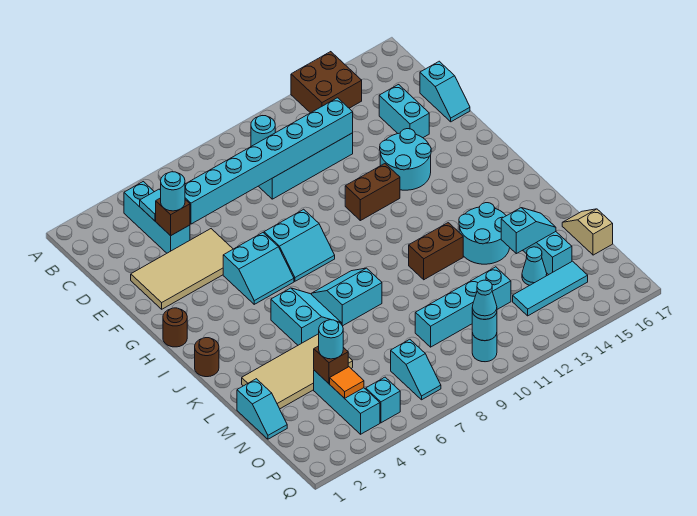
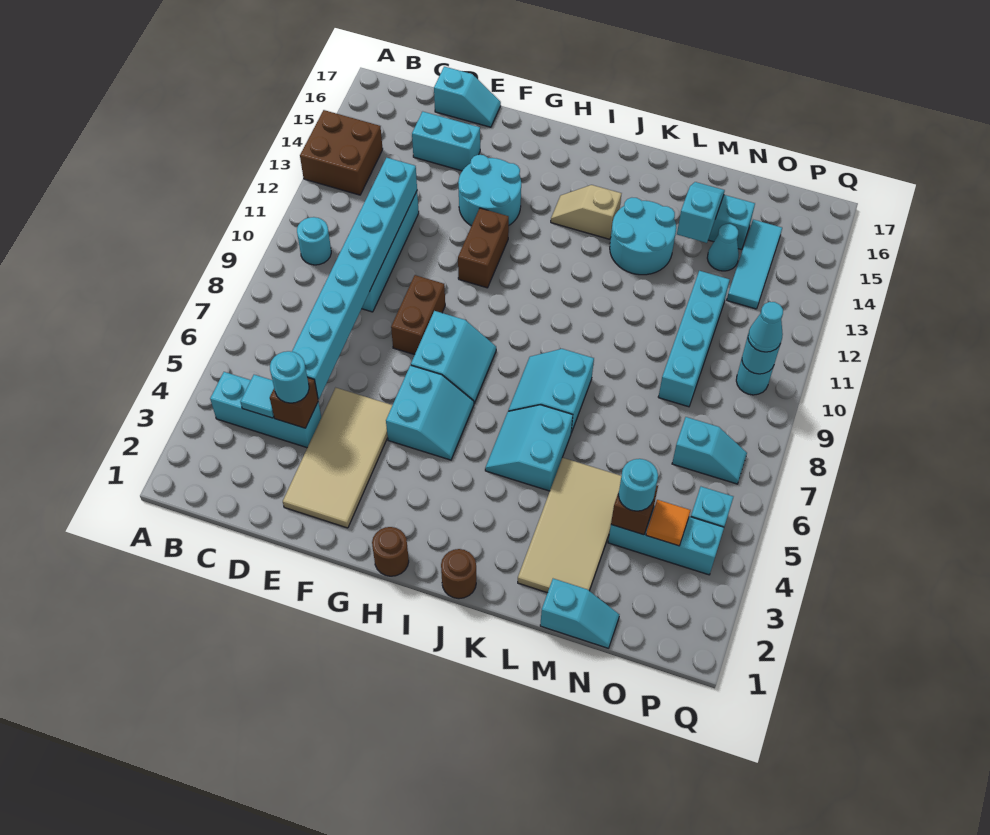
cyan 2x2 slope [271,288,341,345] -> cyan 2x2 slope turned to [485,405,573,491]
brown 1x2 brick [409,223,463,280] -> brown 1x2 brick moved to [391,275,445,355]
tan 1x2 slope [562,209,613,255] -> tan 1x2 slope moved to [551,185,622,239]

